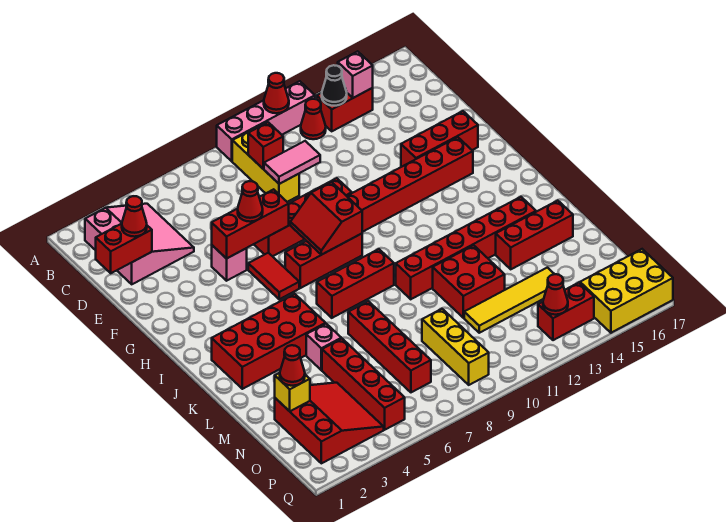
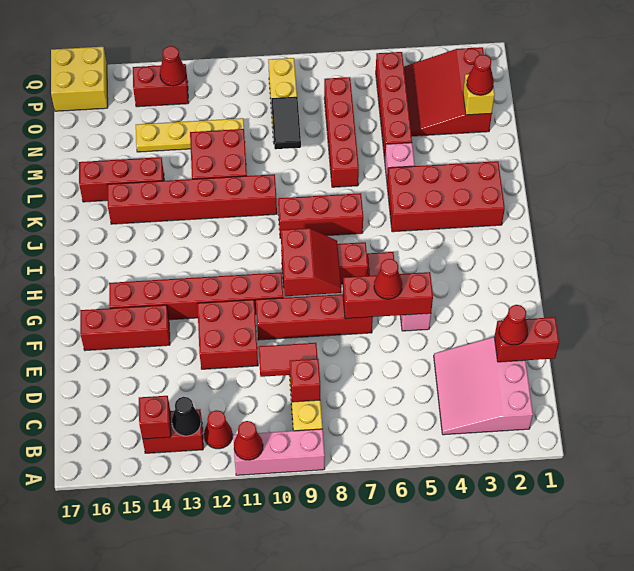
pink 1x4 brick [217,81,315,161] -> pink 1x3 brick [233,429,325,475]
pink 1x1 brick [338,51,373,98] -> red 1x1 brick [139,396,171,439]
pink 1x2 tile [264,141,320,184] -> red 1x2 tile [258,343,318,377]
none -> red 2x2 brick [197,300,258,369]
none -> black 1x2 tile [271,97,301,149]
yellow 1x4 tile [464,268,554,333] -> yellow 1x4 plate [136,118,244,152]
yellow 2x3 brick [580,249,673,333] -> yellow 2x2 brick [51,47,108,111]

